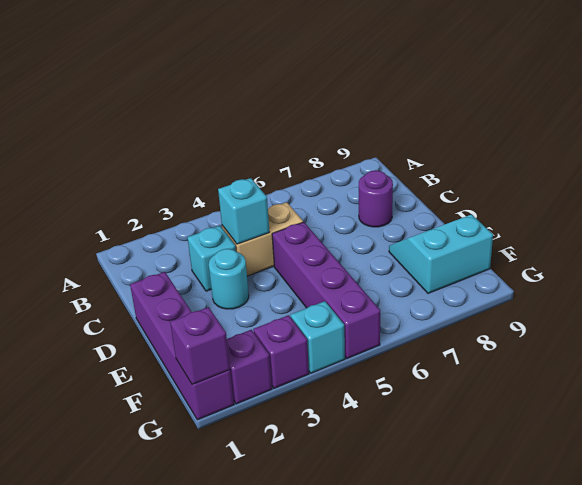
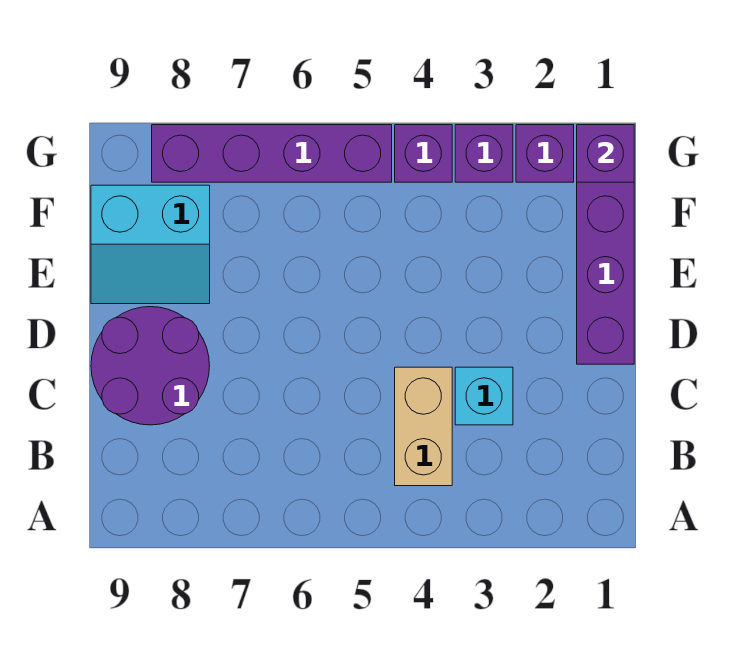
tan 1x2 brick [222,202,303,276] -> tan 1x2 brick turned to [395,367,452,486]
cyan 1x1 brick [218,178,270,244] -> none
purple 1x1 round brick [359,170,393,227] -> purple 2x2 round brick [91,307,210,425]
cyan 1x1 round brick [209,249,249,309] -> none
purple 1x4 brick [272,222,380,358] -> purple 1x4 brick turned to [152,125,392,182]
cyan 1x1 brick [291,301,345,373] -> purple 1x1 brick [395,125,452,182]

